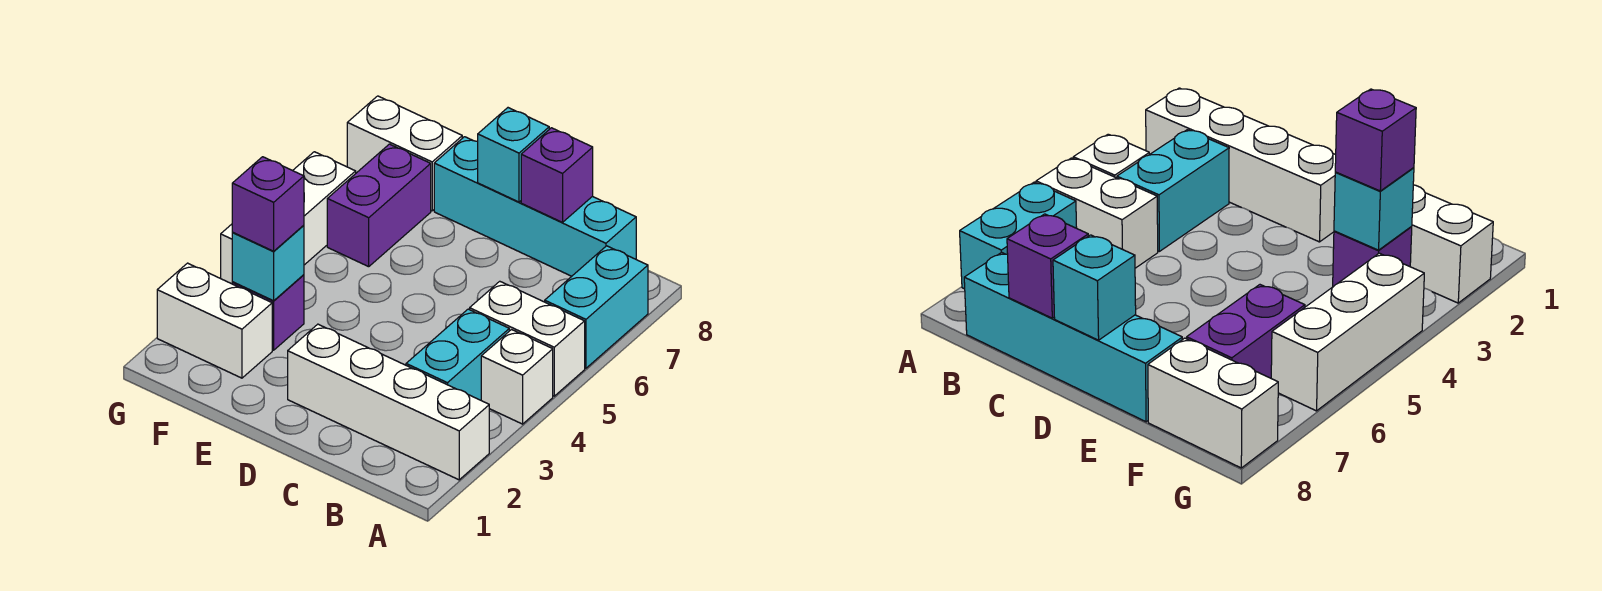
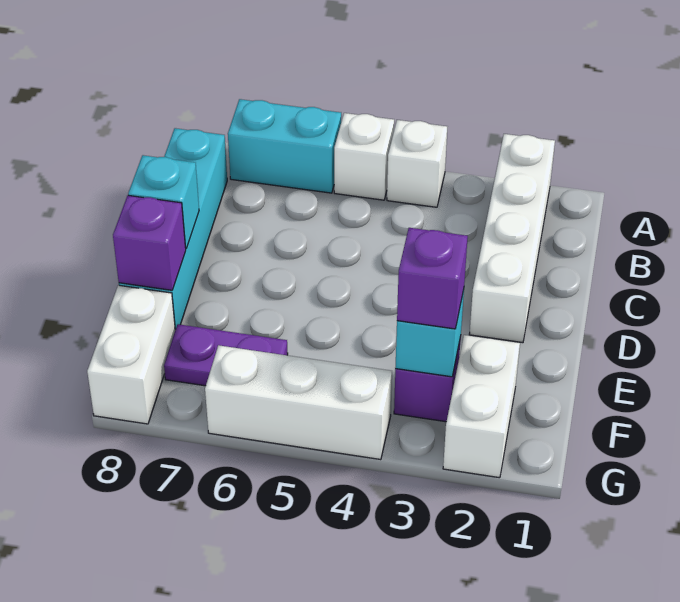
white 1x2 brick [470,281,585,396] -> white 1x1 brick [334,113,394,200]
cyan 1x2 brick [406,309,509,400] -> none
purple 1x1 brick [521,128,593,222] -> purple 1x1 brick moved to [113,195,186,290]
purple 1x2 brick [327,144,431,267] -> purple 1x2 plate [164,324,288,386]

